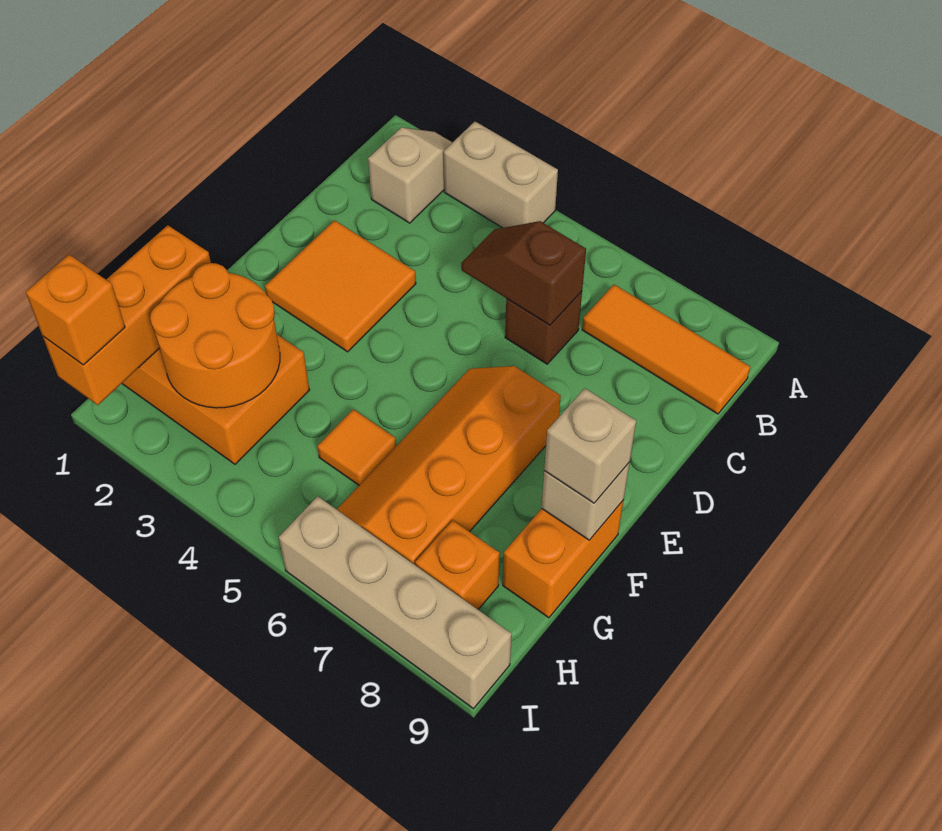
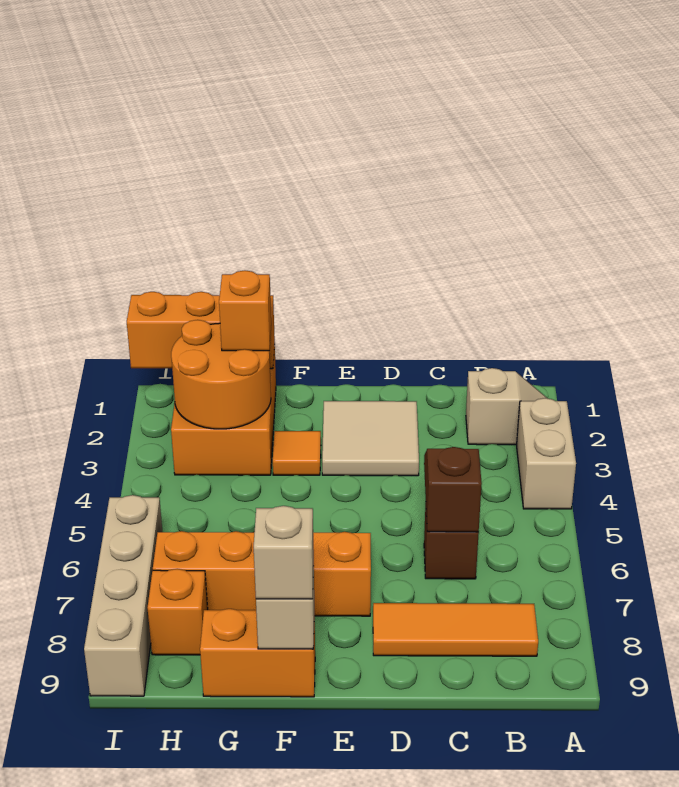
orange 1x3 tile [582,285,750,414] -> orange 1x3 tile turned to [373,603,538,656]
orange 2x2 tile [265,220,416,352] -> tan 2x2 tile [322,401,419,476]
orange 1x1 tile [317,409,396,485] -> orange 1x1 tile moved to [273,431,321,475]
orange 1x1 brick [26,255,125,365] -> orange 1x1 brick moved to [219,270,271,351]

